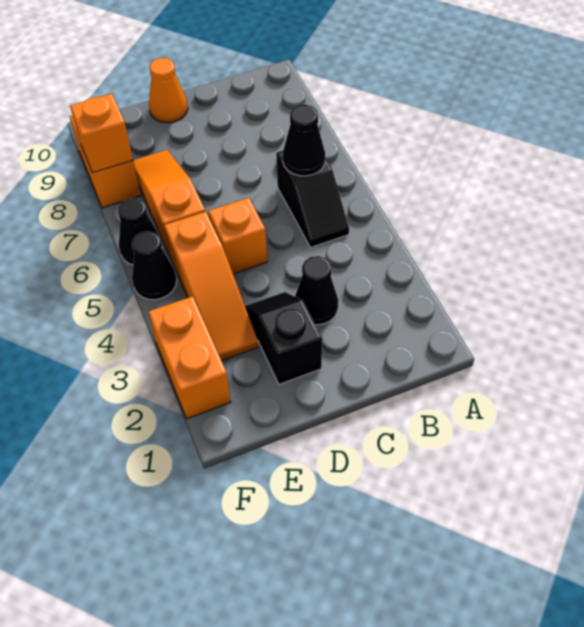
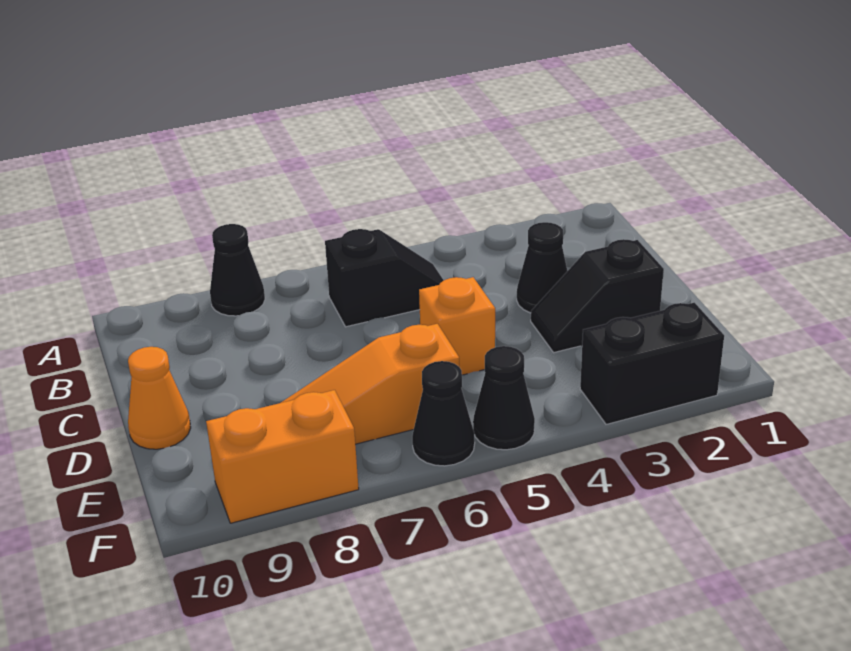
black 1x1 cone [283,104,325,176] -> black 1x1 cone moved to [210,224,265,316]
orange 1x3 slope [164,211,259,361] -> none
orange 1x2 brick [148,296,231,419] -> black 1x2 brick [580,303,724,424]
orange 1x1 brick [70,94,133,173] -> none

